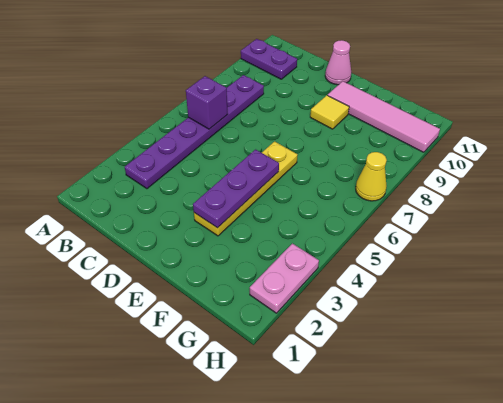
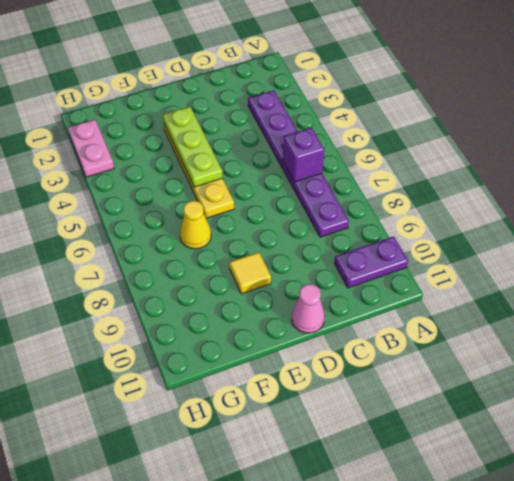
purple 1x3 plate [193,149,279,228] -> lime 1x3 plate [163,107,223,187]
pink 1x4 tile [328,81,440,152] -> none
yellow 1x1 cone [356,152,387,201] -> yellow 1x1 cone moved to [180,201,211,249]

